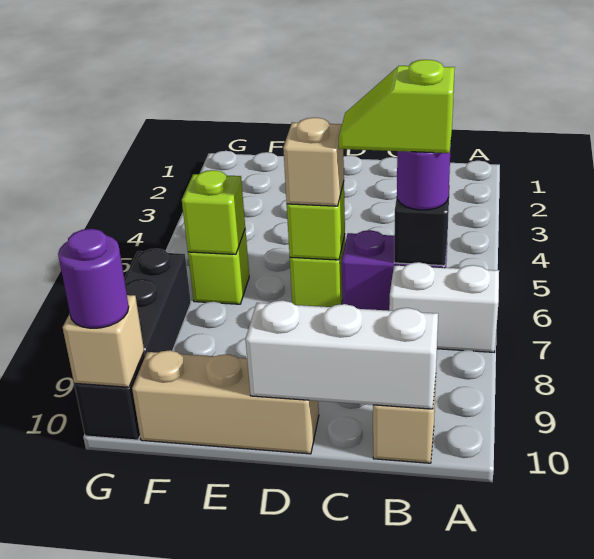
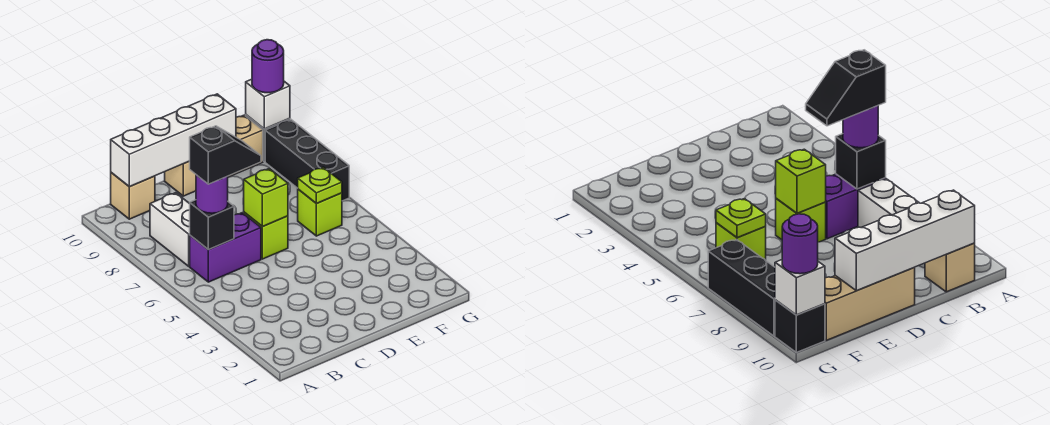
white 1x2 brick [389,262,499,352] -> white 1x2 brick turned to [150,193,190,266]
lime 1x2 slope [339,60,455,153] -> black 1x2 slope [190,126,261,184]
white 1x3 brick [246,300,438,409] -> white 1x4 brick [111,94,236,187]
tan 1x1 brick [283,118,344,206] -> none
lime 1x1 brick [182,170,245,255] -> lime 1x1 plate [298,167,342,204]
tan 1x1 brick [63,295,144,387] -> white 1x1 brick [246,79,290,129]

